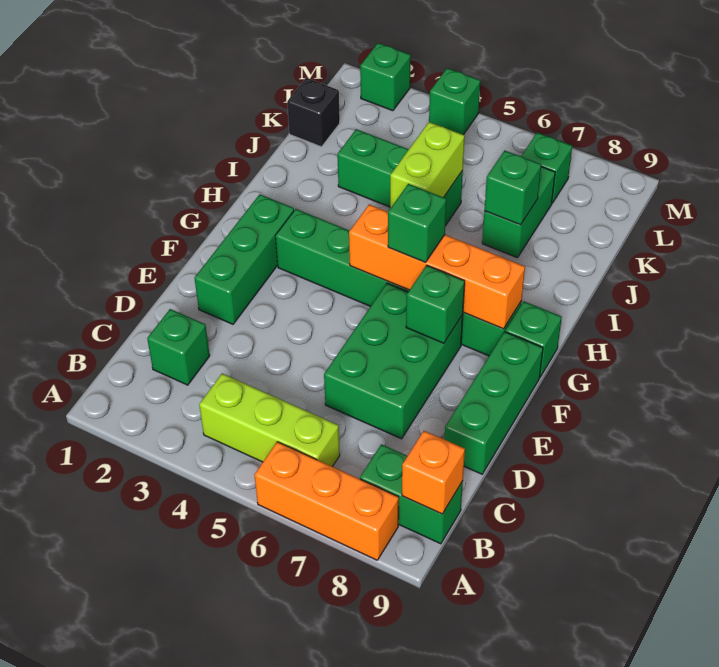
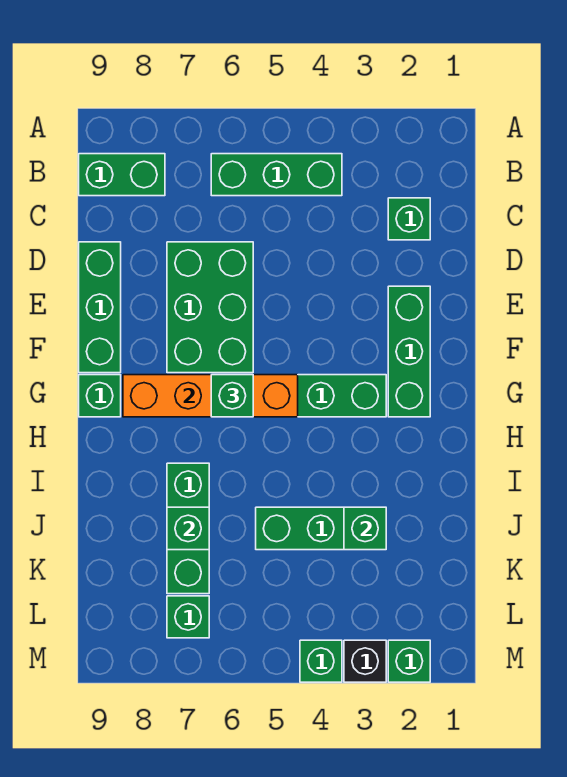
orange 1x3 brick [255,442,399,560] -> none
lime 1x3 brick [199,374,340,467] -> green 1x3 brick [211,154,342,196]
orange 1x1 brick [402,431,465,514] -> none
green 1x1 brick [406,265,465,343] -> green 1x1 brick moved to [344,507,386,550]
lime 1x2 brick [390,122,465,208] -> none
green 1x2 brick [482,167,555,258] -> green 1x3 brick [167,463,209,594]
black 1x1 brick [287,78,340,147] -> black 1x1 brick moved to [344,640,386,682]

